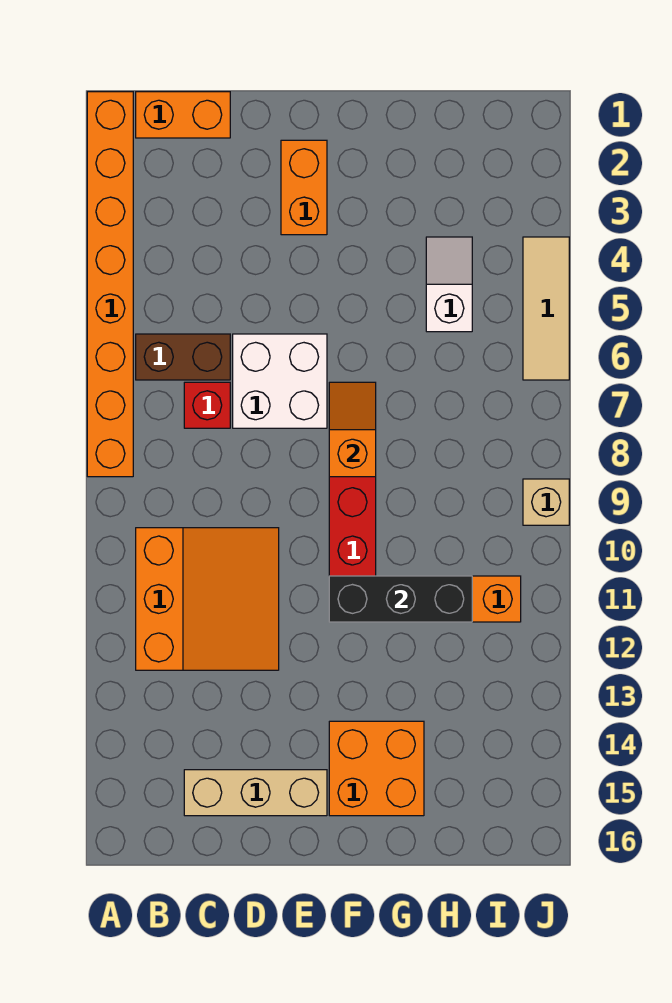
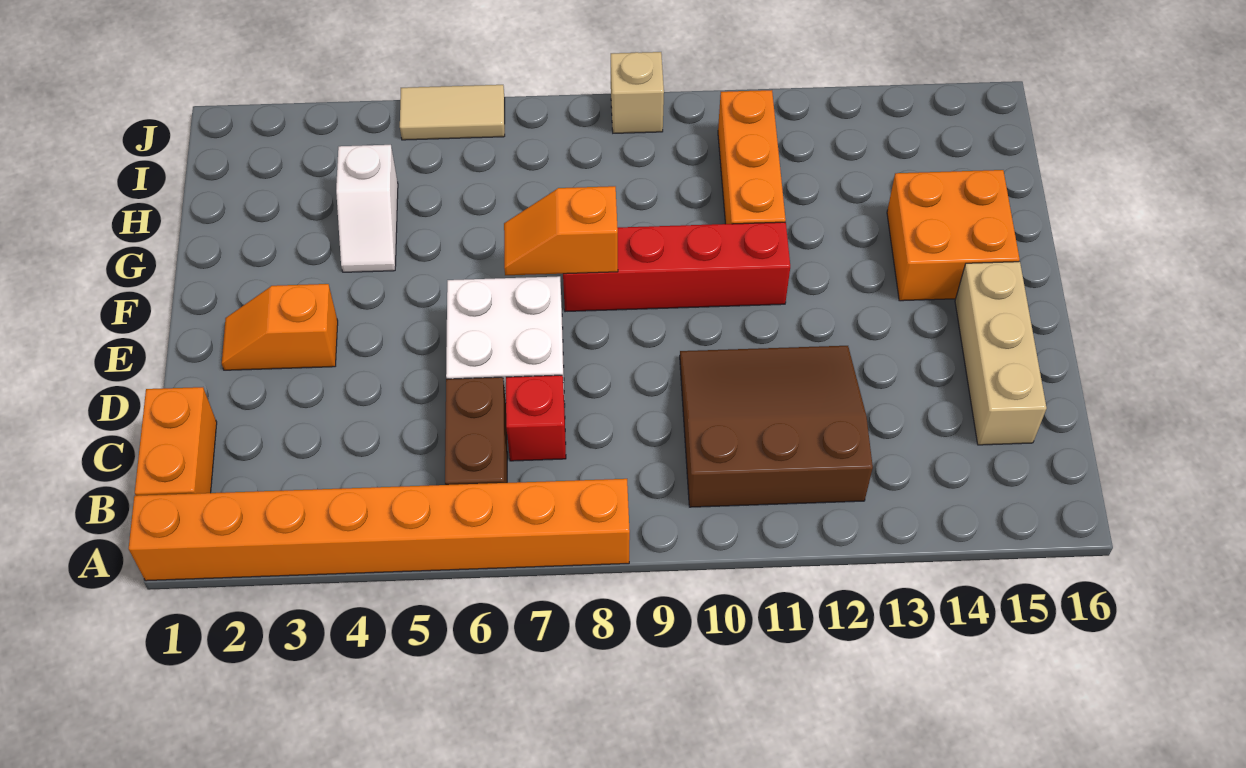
orange 3x3 slope [136,528,279,670] -> brown 3x3 slope [680,346,873,507]
orange 1x2 brick [281,140,327,235] -> orange 1x2 slope [222,284,338,370]
black 1x3 brick [329,576,472,622] -> none
white 1x2 slope [426,237,472,332] -> white 1x2 slope turned to [336,145,398,272]
tan 1x3 tile [523,237,569,380] -> tan 1x2 tile [400,85,505,140]

